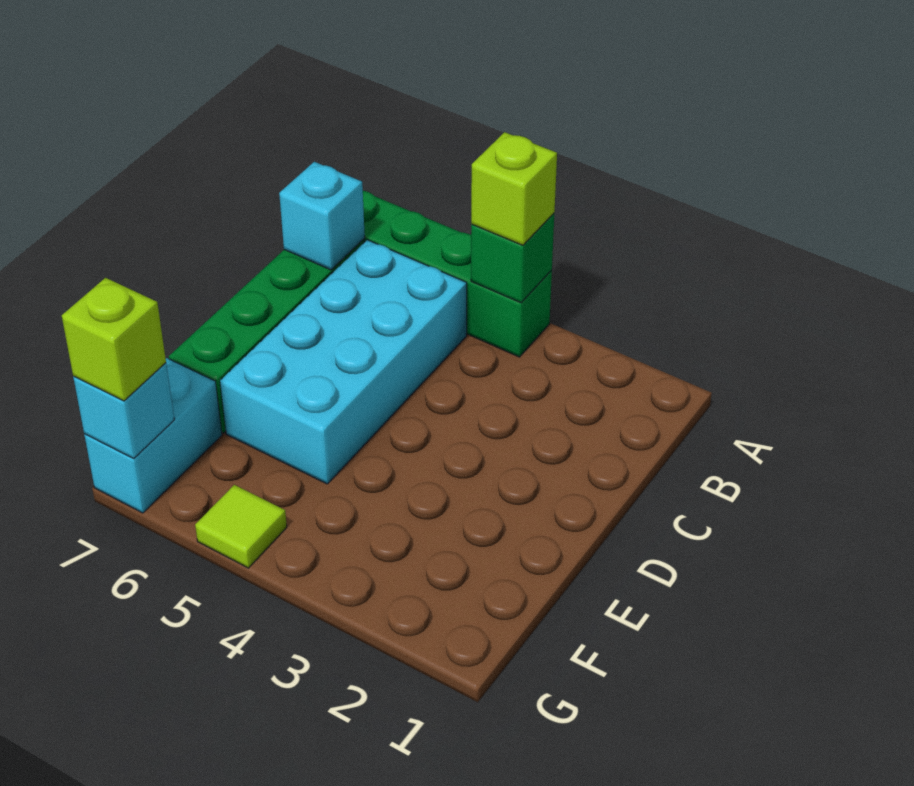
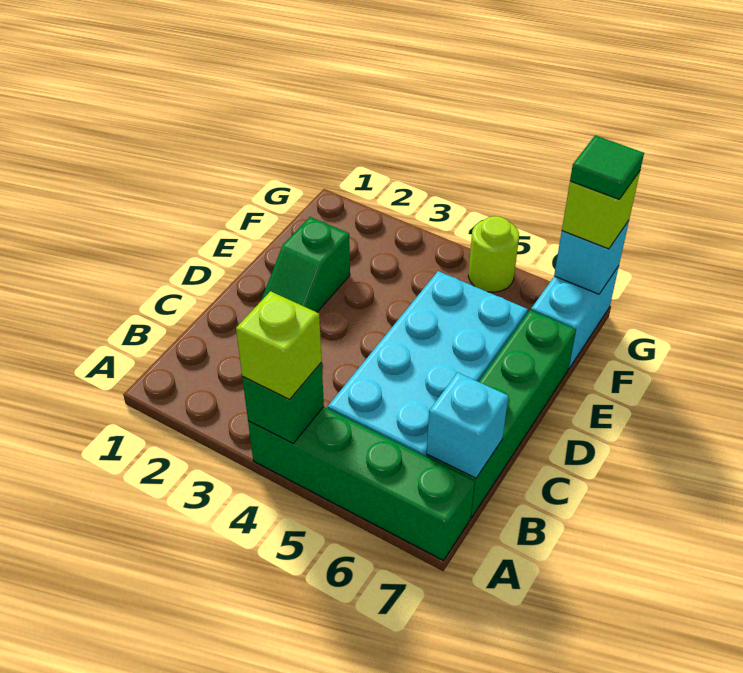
none -> green 1x2 slope [261,217,350,312]
lime 1x1 tile [195,485,287,568] -> lime 1x1 round brick [468,216,519,292]
none -> green 1x1 tile [570,135,644,199]

